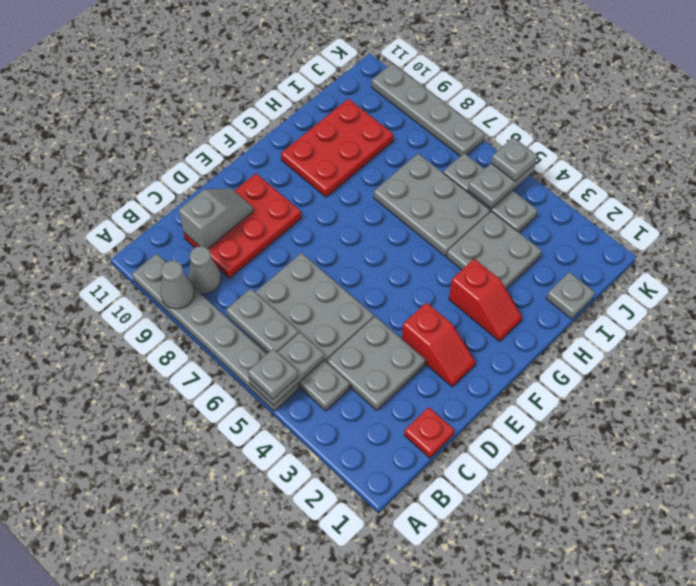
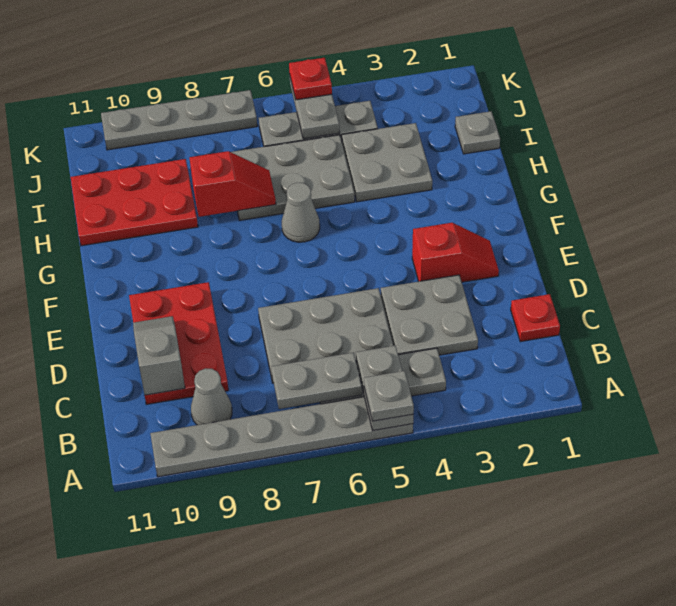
grey 1x1 cone [160,261,194,309] -> grey 1x1 cone moved to [282,183,320,242]
red 1x2 slope [449,259,522,341] -> red 1x2 slope moved to [190,151,276,217]
red 2x3 plate [281,99,393,197] -> red 2x3 plate turned to [71,159,198,246]
grey 1x1 plate [491,137,537,181] -> red 1x1 plate [289,58,332,100]

